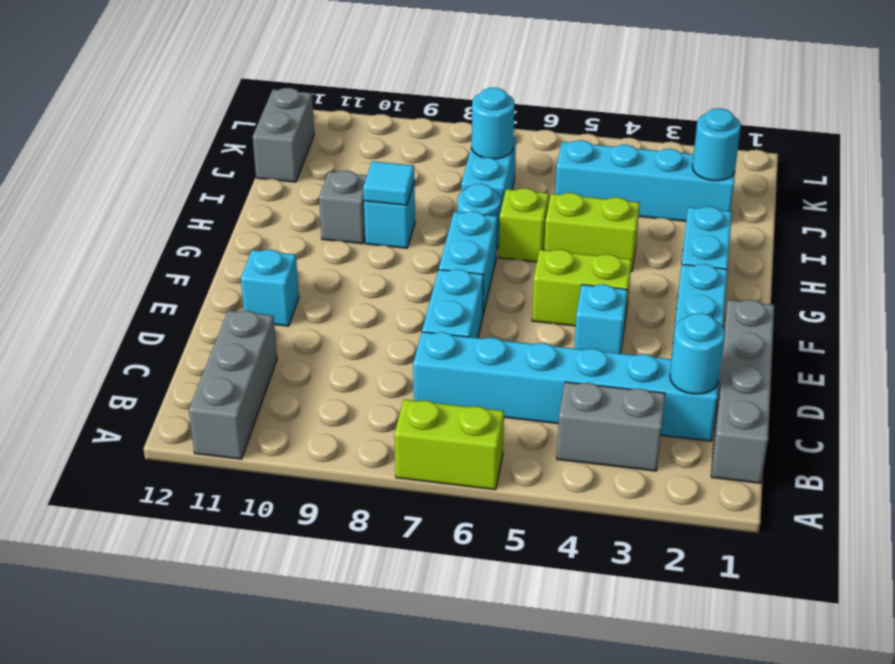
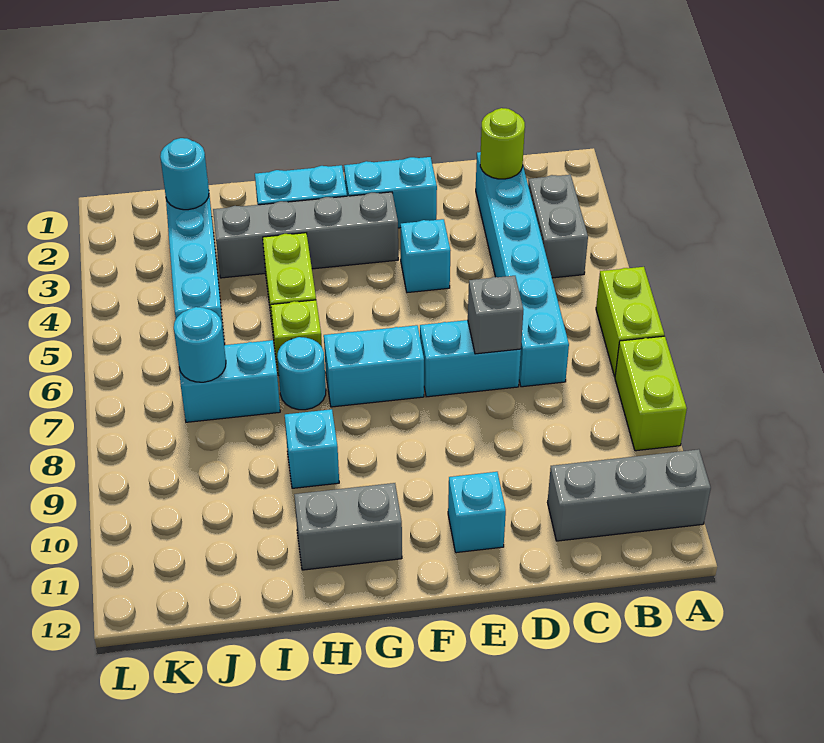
grey 1x4 brick [711,300,774,483] -> grey 1x4 brick moved to [213,192,398,278]
cyan 1x1 round brick [670,313,725,394] -> lime 1x1 round brick [480,108,525,179]
lime 1x2 brick [532,249,632,327] -> lime 1x2 brick moved to [615,336,687,451]
cyan 1x1 tile [363,161,414,205] -> none
grey 1x1 brick [319,171,367,244] -> grey 1x1 brick moved to [468,276,523,354]
grey 1x2 brick [253,88,314,182] -> grey 1x2 brick moved to [294,483,402,570]

